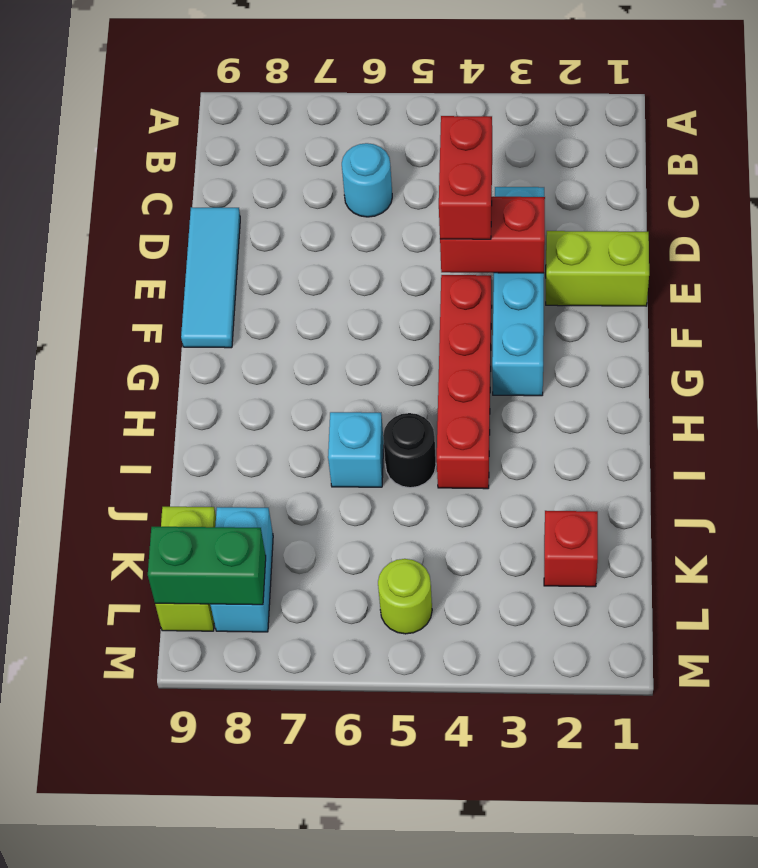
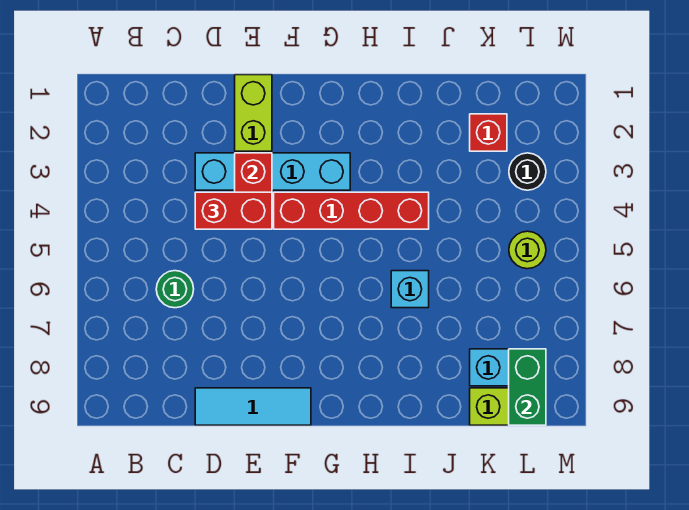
cyan 1x1 round brick [342,143,392,217] -> green 1x1 round brick [156,271,194,308]
black 1x1 round brick [383,413,436,488] -> black 1x1 round brick moved to [509,153,546,190]

